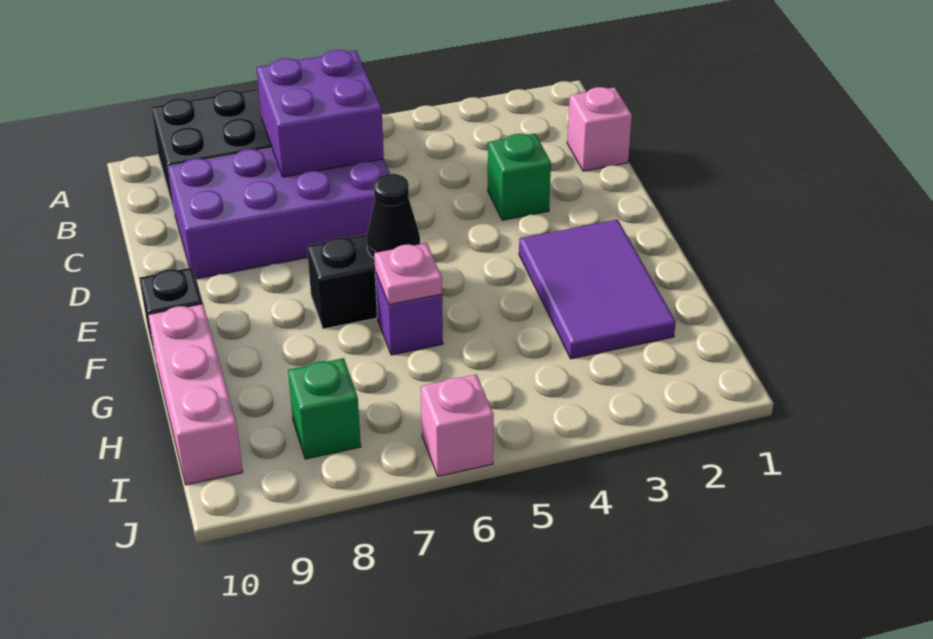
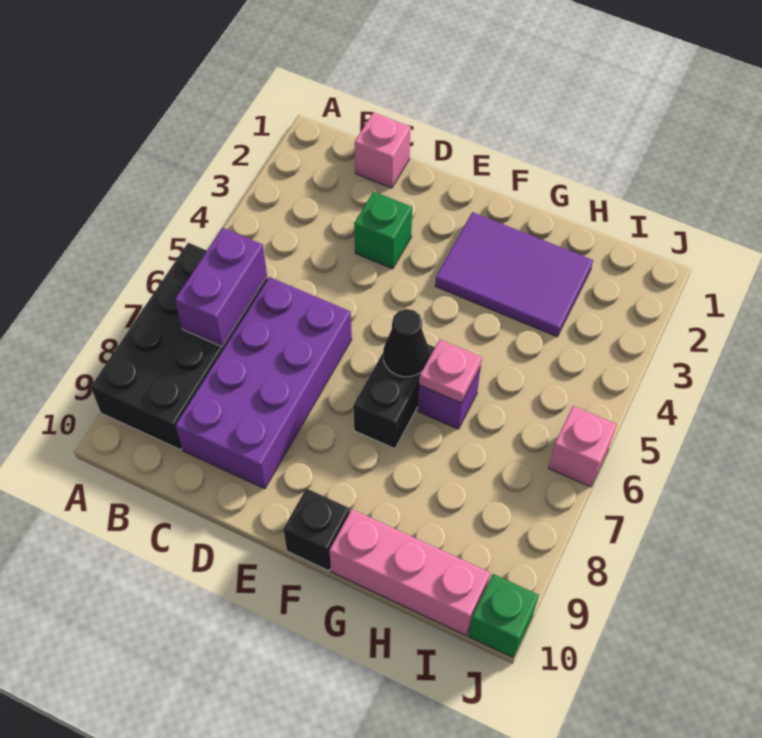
purple 2x2 brick [256,50,384,177] -> purple 1x2 brick [175,228,267,347]
green 1x1 brick [288,358,361,459] -> green 1x1 brick moved to [469,574,539,658]

